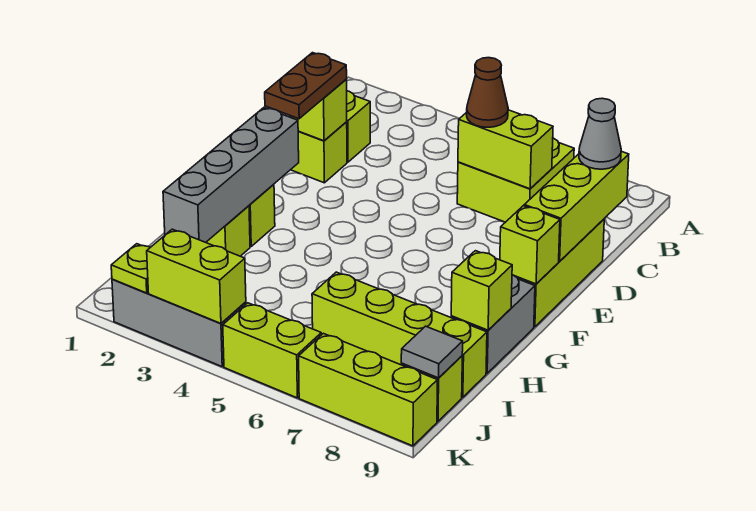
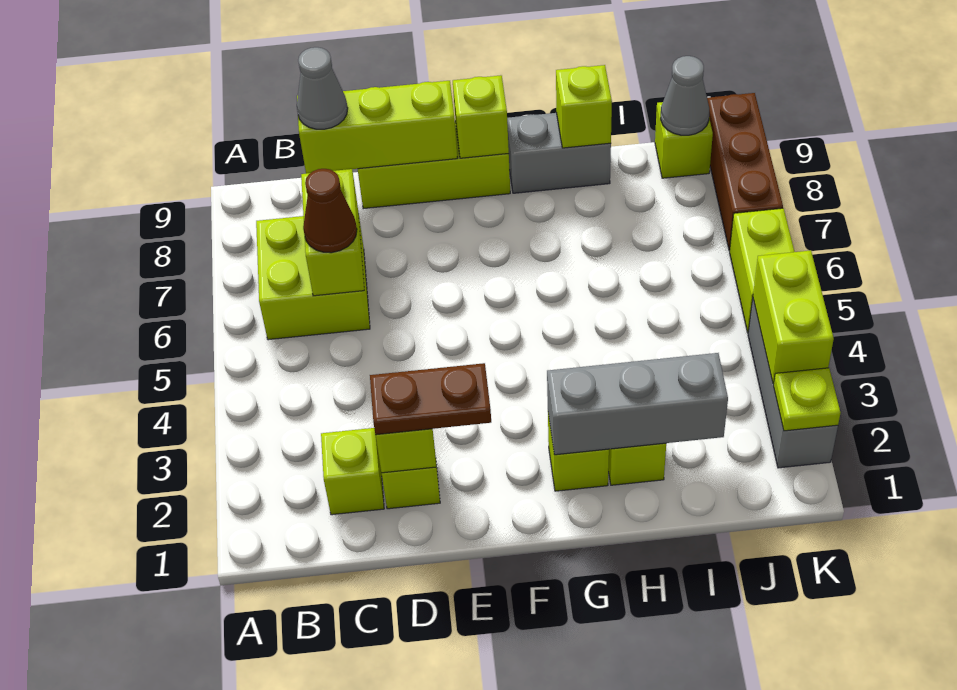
grey 1x4 brick [163,108,299,242] -> grey 1x3 brick [547,353,728,455]
lime 1x4 brick [312,272,487,397] -> none
grey 1x1 tile [401,326,463,378] -> grey 1x1 cone [661,56,709,135]
lime 1x3 brick [299,333,437,446] -> brown 1x3 brick [707,93,783,251]

